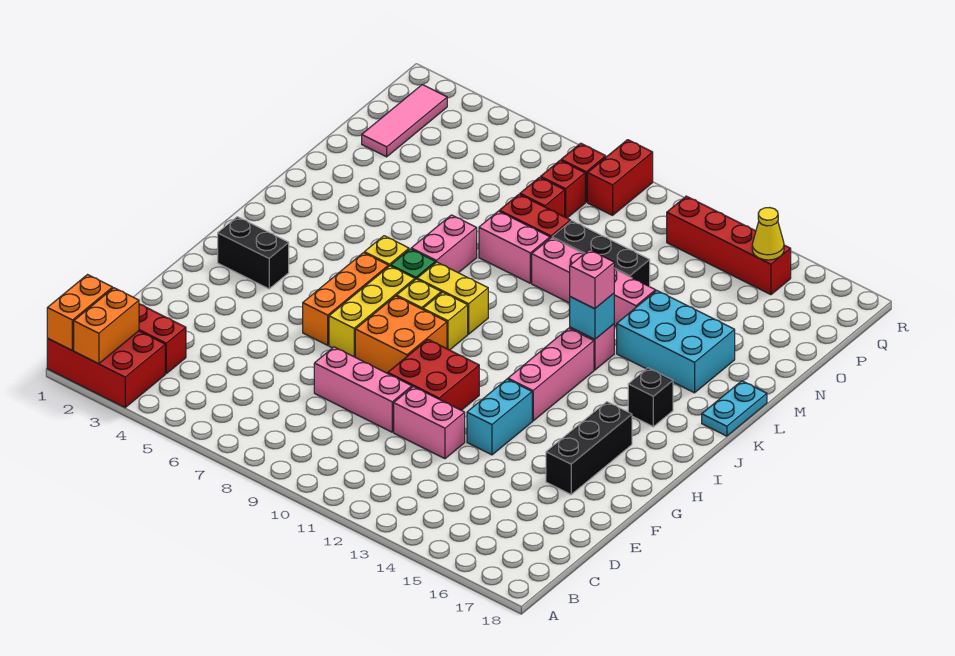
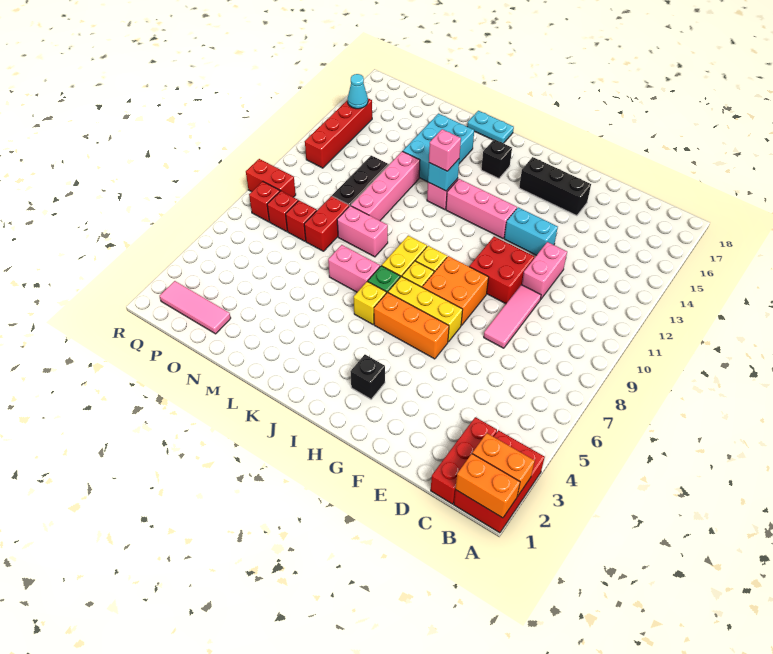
pink 1x3 brick [314,347,412,432] -> pink 1x3 tile [484,285,541,348]
black 1x2 brick [218,217,289,289] -> black 1x1 brick [350,355,385,399]
pink 1x2 brick [479,211,550,283] -> pink 1x2 brick turned to [337,206,388,257]
yellow 1x1 cone [752,208,784,260] -> cyan 1x1 cone [347,74,368,109]

